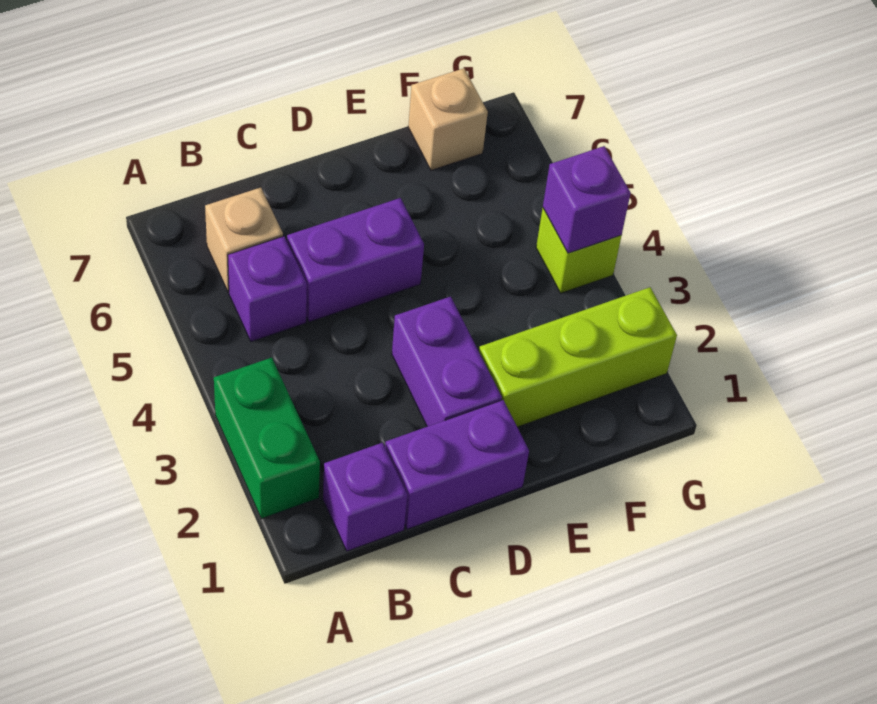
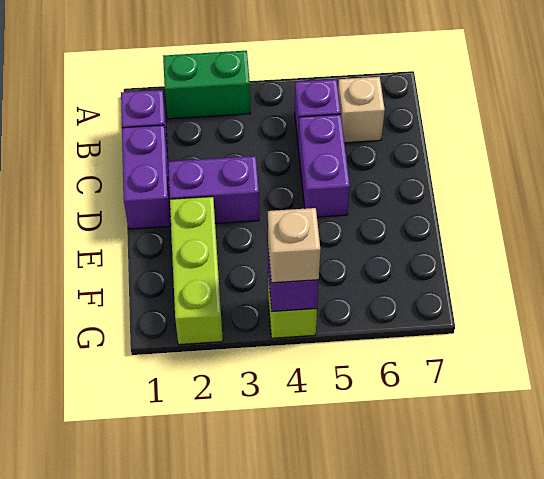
tan 1x1 brick [408,68,488,170] -> tan 1x1 brick moved to [268,208,320,283]

